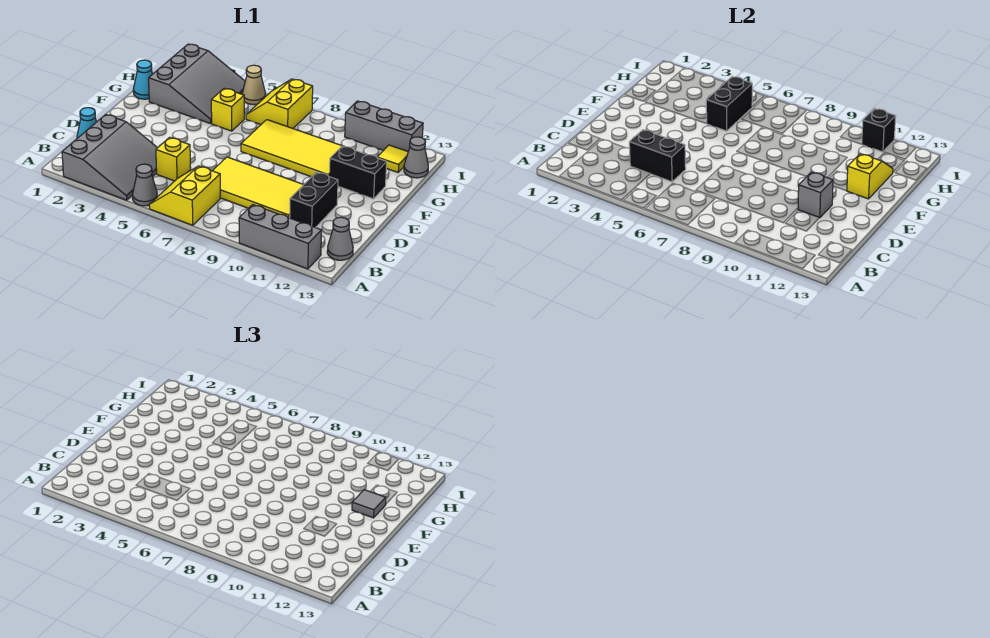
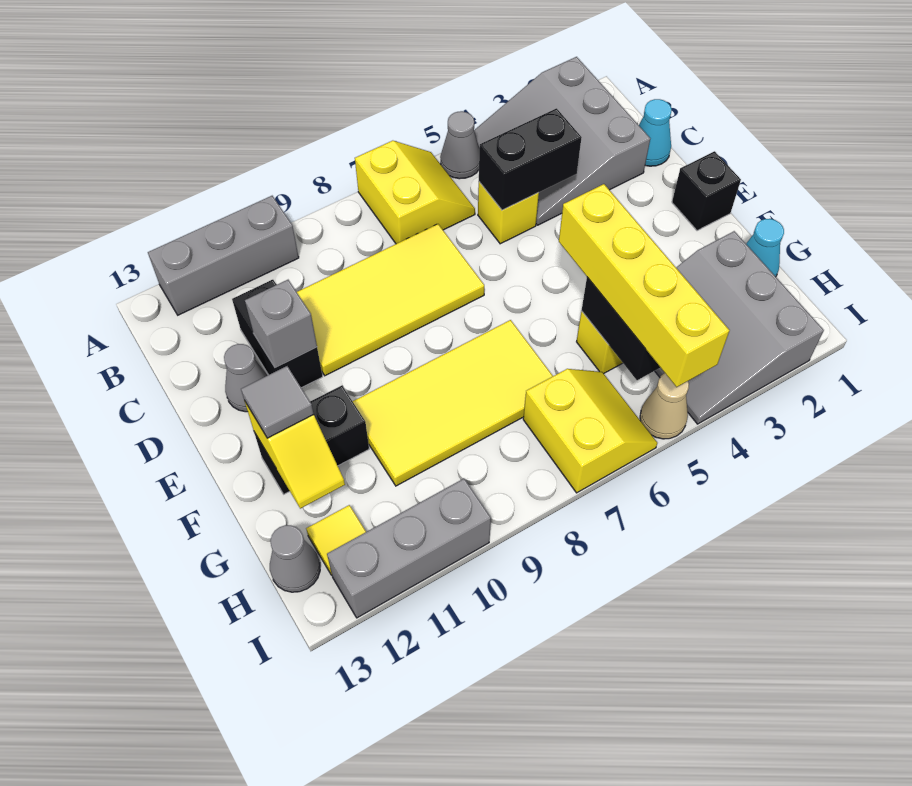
grey 1x1 cone [327,217,353,260] -> grey 1x1 cone moved to [224,344,267,412]
none -> yellow 1x4 brick [559,184,730,387]
black 1x1 brick [862,109,896,152] -> black 1x1 brick moved to [672,151,741,231]

